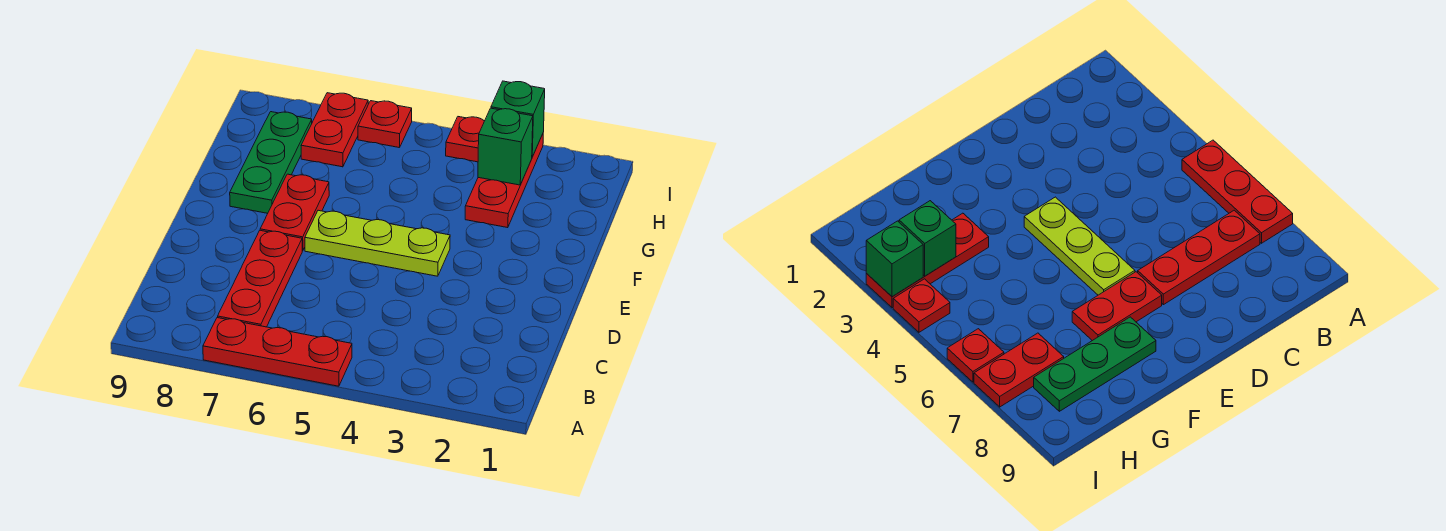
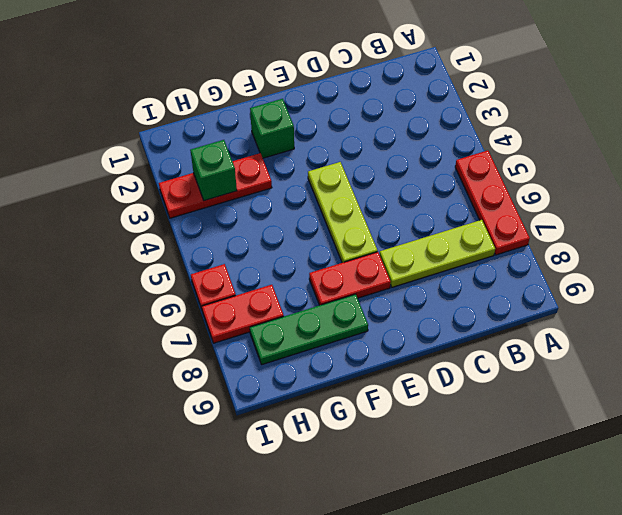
red 1x3 plate [218,230,302,327] -> lime 1x3 plate [380,220,495,287]
green 1x1 brick [491,81,545,157] -> green 1x1 brick moved to [250,99,294,158]
red 1x1 plate [446,117,484,162] -> none

